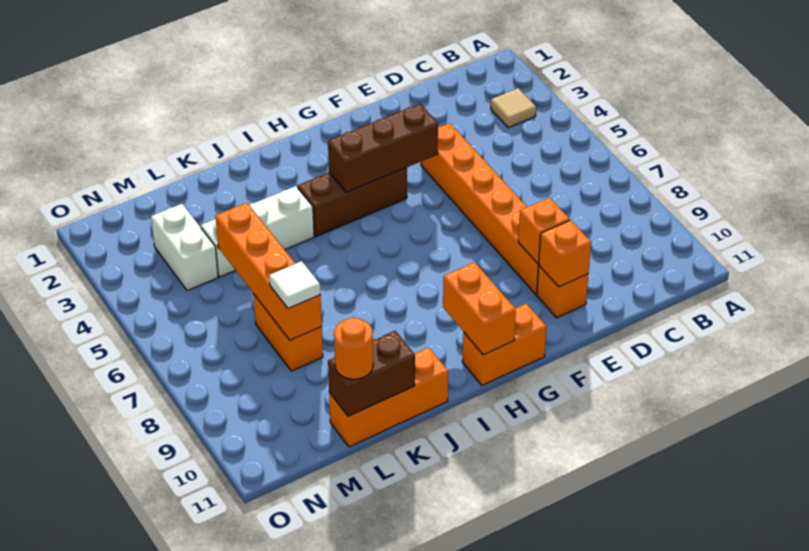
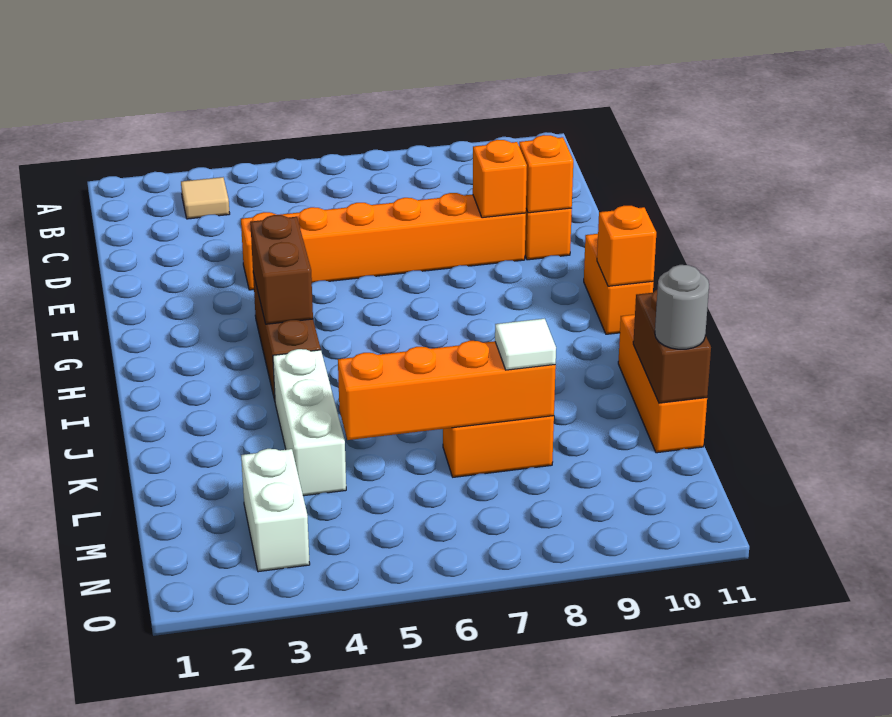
brown 1x3 brick [328,104,438,193] -> brown 1x2 brick [250,215,313,324]
orange 1x2 brick [443,262,516,355] -> orange 1x1 brick [597,206,656,286]
orange 1x1 round brick [334,318,373,379] -> grey 1x1 round brick [655,265,709,349]
white 1x2 brick [151,204,218,291] -> white 1x2 brick turned to [241,449,310,572]

